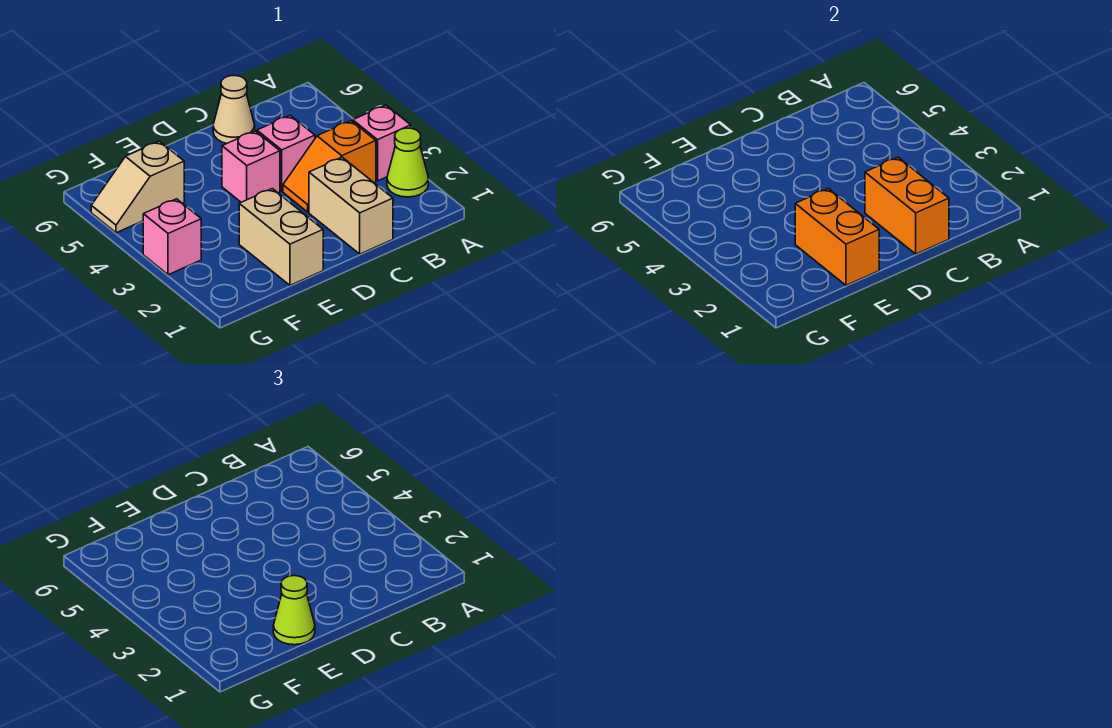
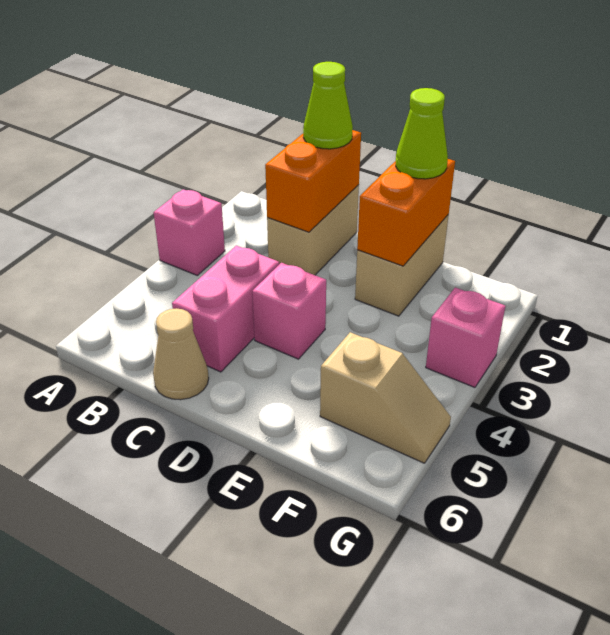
lime 1x1 cone [387,128,428,197] -> lime 1x1 cone moved to [303,62,353,149]
orange 1x2 slope [283,121,376,212] -> none
pink 1x1 brick [257,115,315,191] -> pink 1x2 brick [172,245,279,372]

